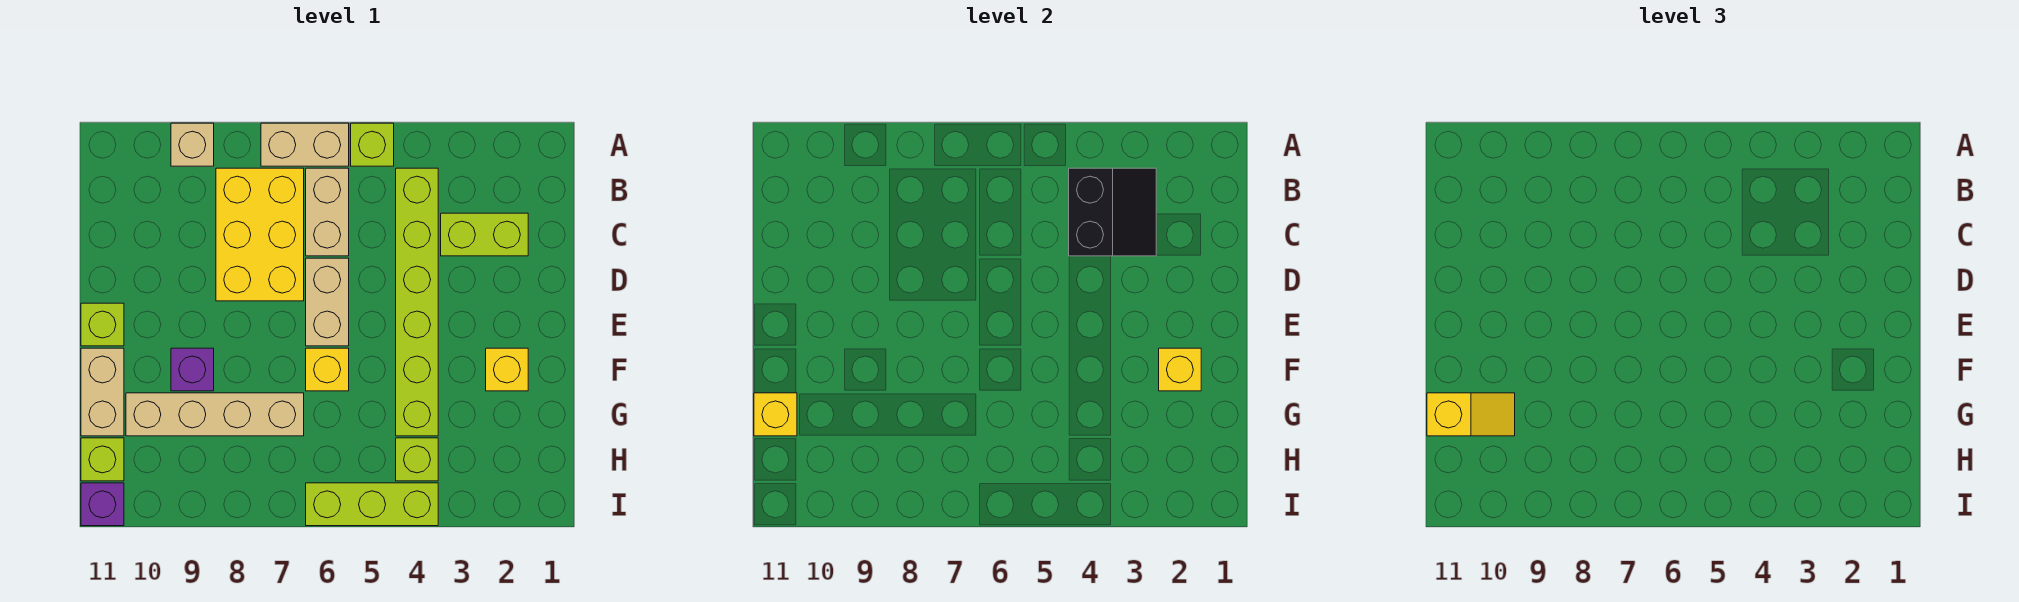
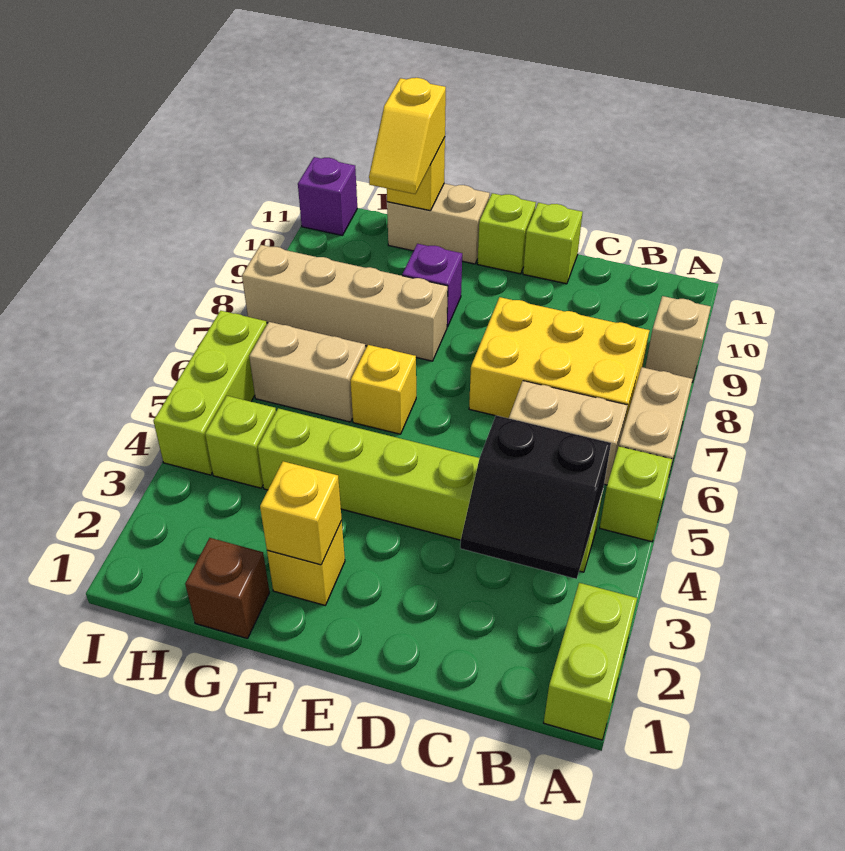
lime 1x2 brick [441,213,528,256] -> lime 1x2 brick moved to [544,583,637,740]
tan 1x2 brick [306,258,349,346] -> tan 1x2 brick moved to [249,322,366,422]
none -> brown 1x1 brick [185,538,270,639]
tan 1x4 brick [126,393,304,436] -> tan 1x4 brick turned to [242,245,448,361]
lime 1x1 brick [81,438,124,481] -> lime 1x1 brick moved to [523,203,583,284]

